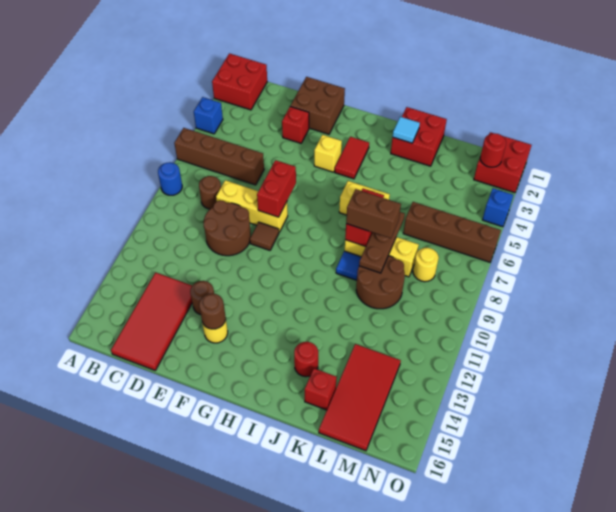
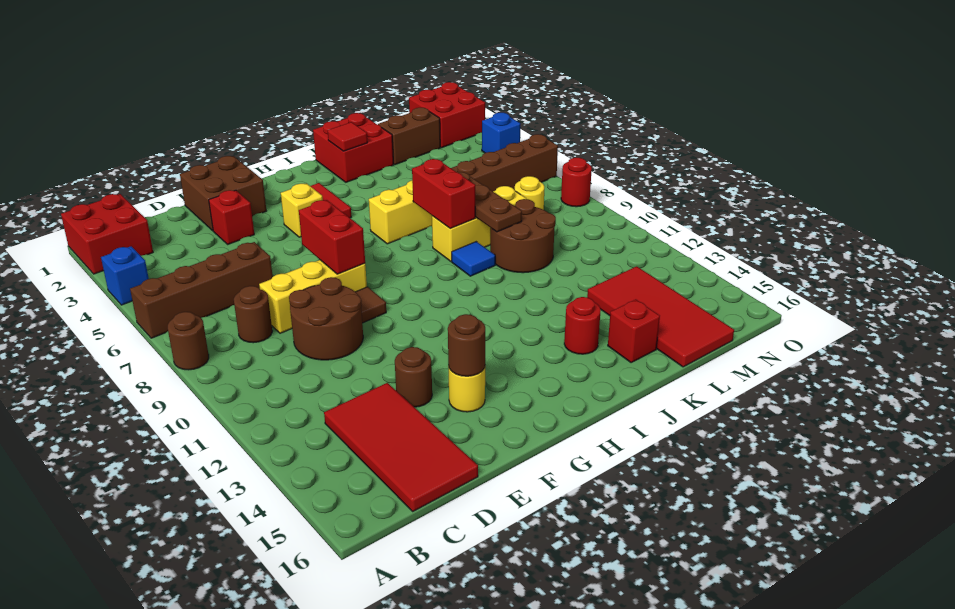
blue 1x1 round brick [158,162,182,195] -> brown 1x1 round brick [168,312,209,370]
cyan 1x1 tile [393,117,420,143] -> red 1x1 tile [328,122,367,151]
brown 1x2 brick [346,189,401,238] -> brown 1x2 brick moved to [378,108,440,165]
red 1x1 round brick [480,133,506,167] -> red 1x1 round brick moved to [561,158,592,207]

